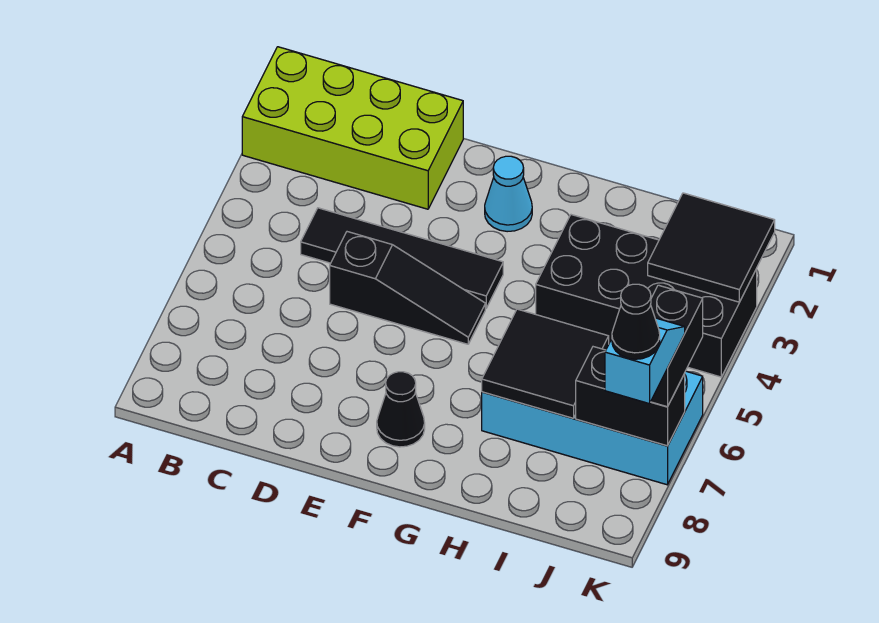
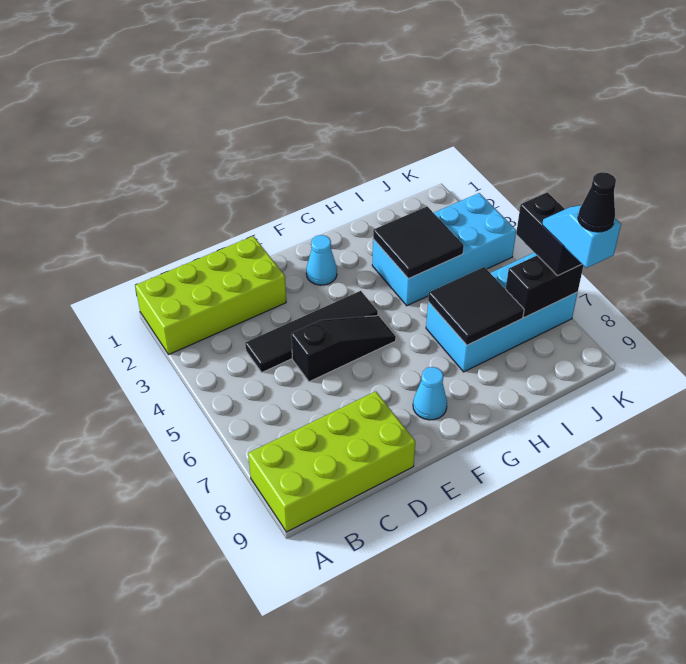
none -> lime 2x4 brick [248,391,415,532]
black 1x1 cone [377,372,425,447] -> cyan 1x1 cone [413,367,447,420]
black 2x4 brick [536,215,757,377] -> cyan 2x4 brick [372,193,516,306]
black 2x2 tile [648,193,775,302] -> black 2x2 tile moved to [373,207,464,279]

